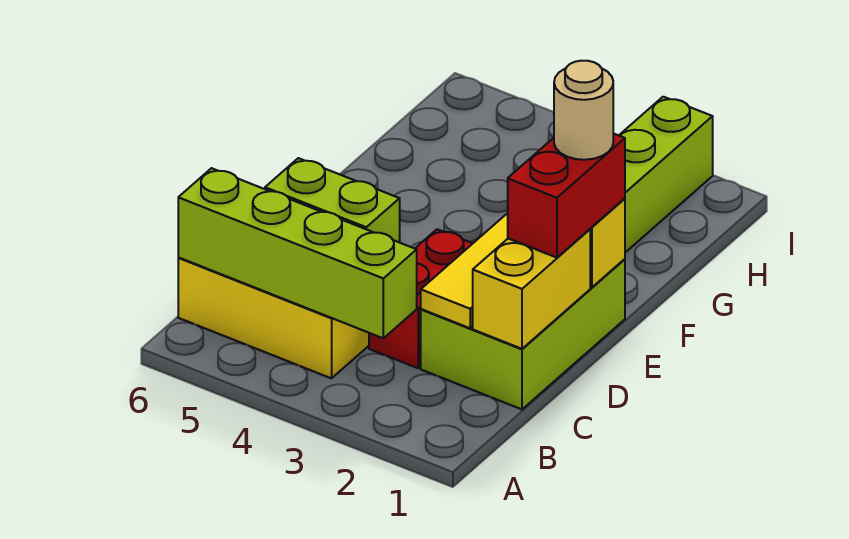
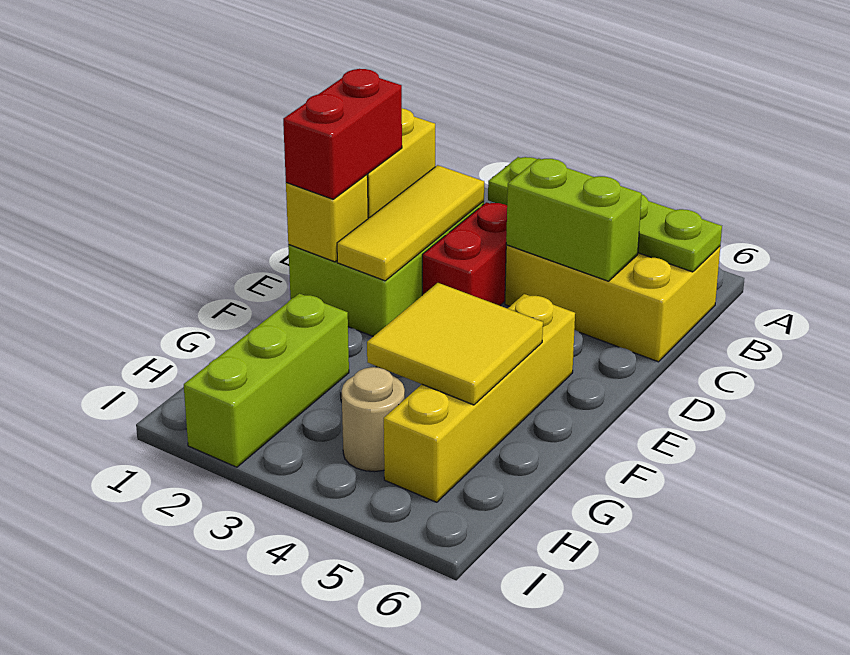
lime 1x4 brick [178,168,417,338] -> lime 1x4 plate [488,157,722,272]
tan 1x1 round brick [554,61,613,160] -> tan 1x1 round brick moved to [342,367,405,472]
none -> yellow 1x4 brick [384,294,575,502]
none -> yellow 2x2 tile [367,283,543,405]

